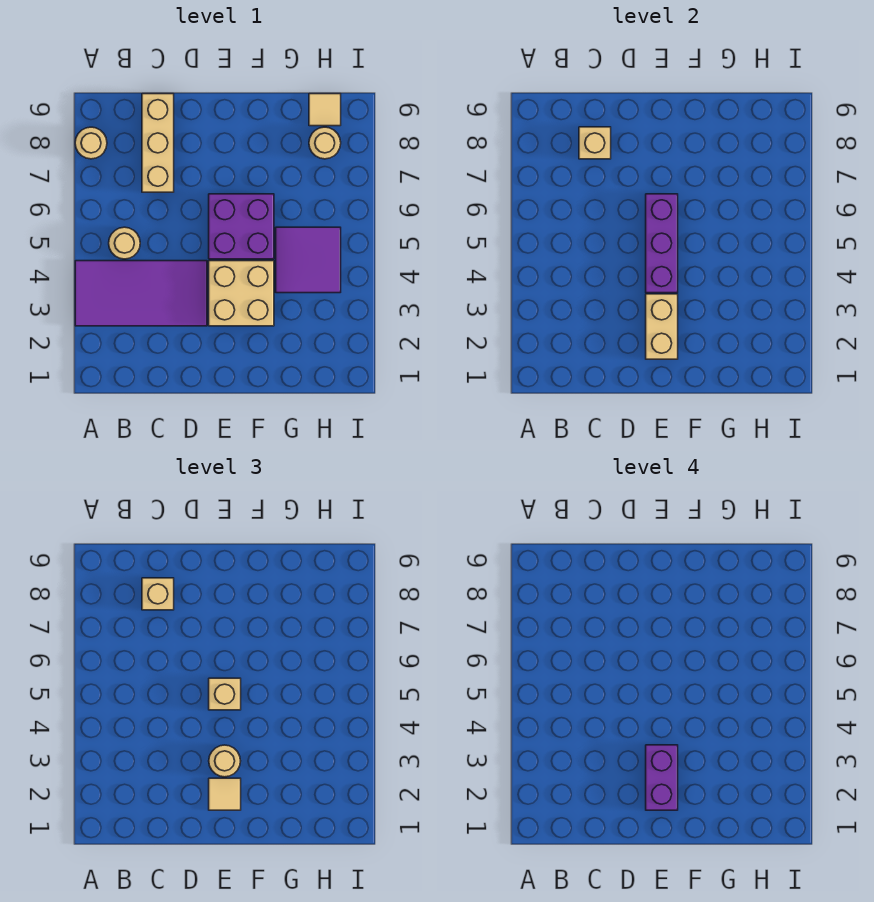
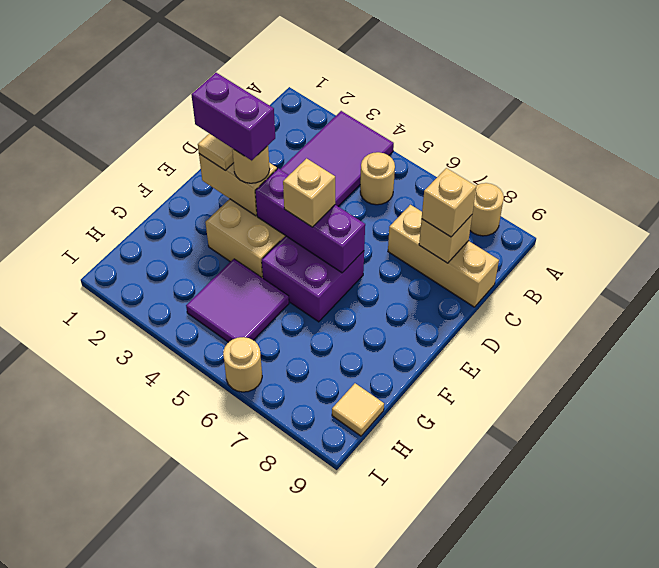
tan 1x1 round brick [309,127,341,159] -> tan 1x1 round brick moved to [223,337,262,392]

